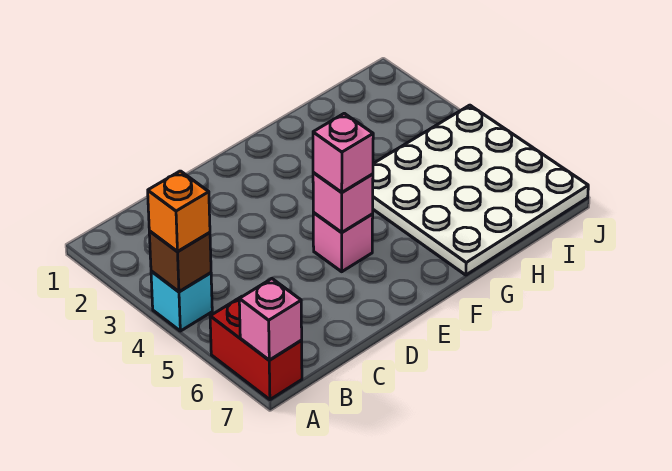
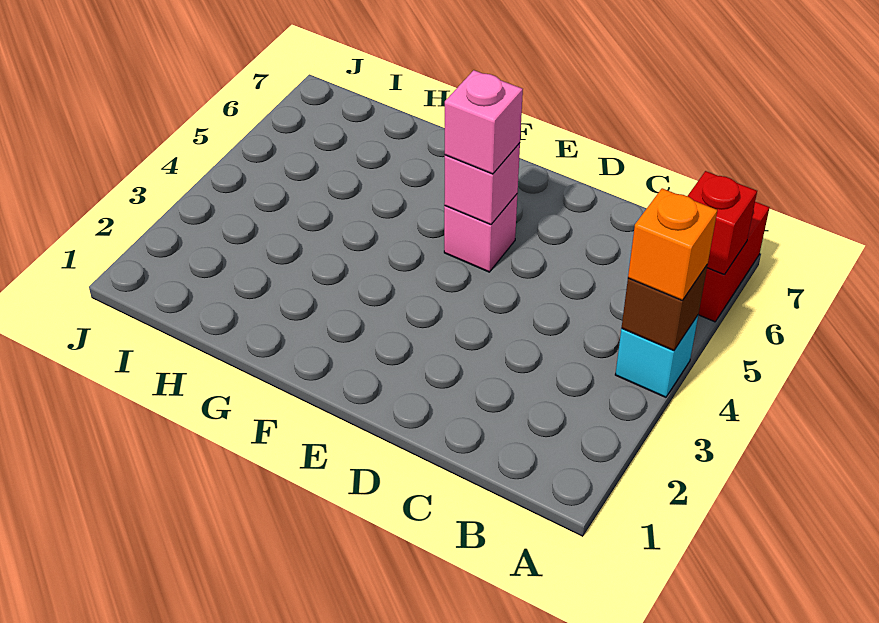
none -> red 1x1 brick [688,171,757,275]
pink 1x1 brick [239,279,302,360] -> none
white 4x4 plate [373,105,588,275] -> none

